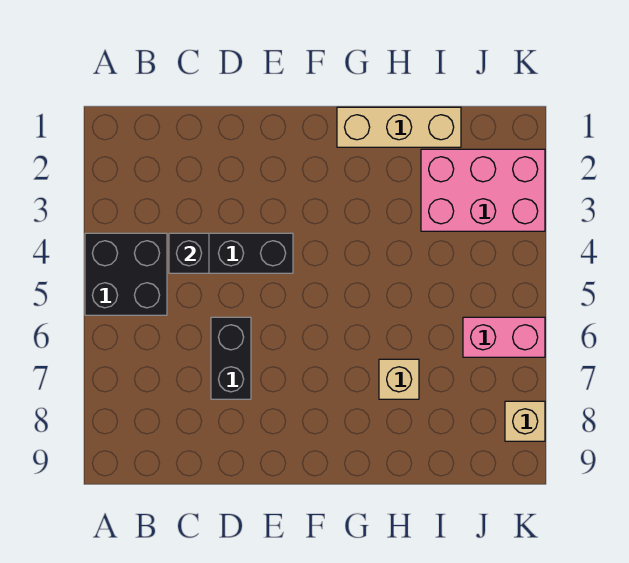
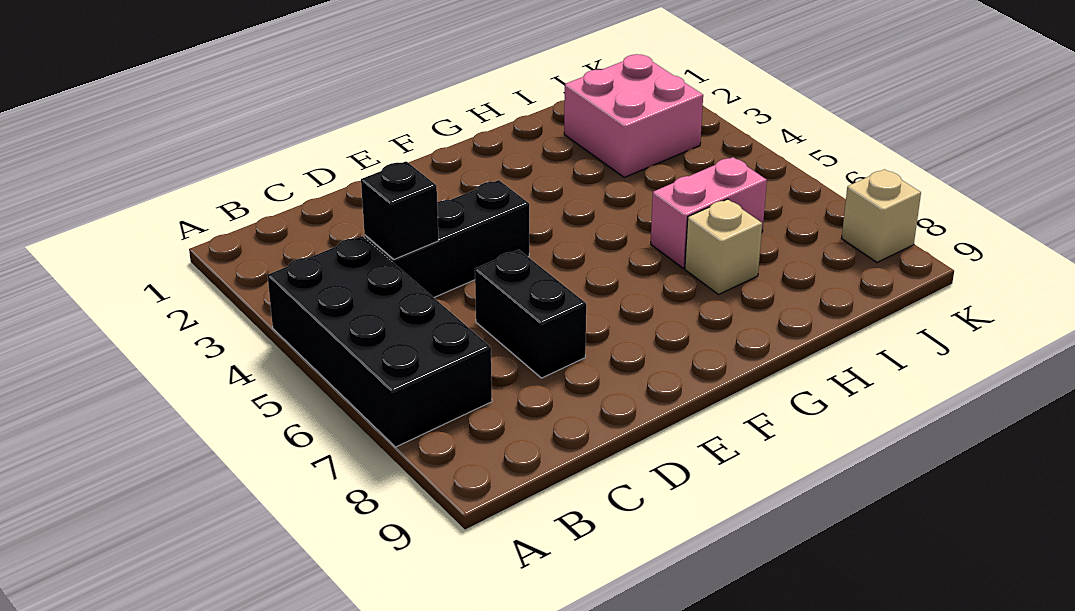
black 2x2 brick [85,233,167,315] -> black 2x4 brick [267,236,492,447]
tan 1x3 brick [337,107,461,147] -> none
pink 2x3 brick [421,149,545,231] -> pink 2x2 brick [564,54,703,177]
pink 1x2 brick [463,317,545,357] -> pink 1x2 brick moved to [651,157,767,268]

